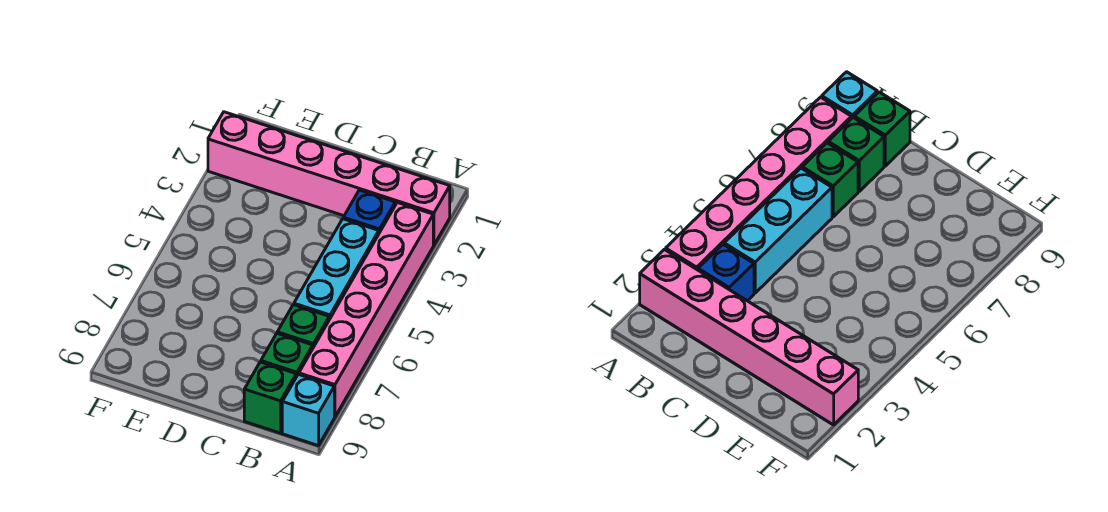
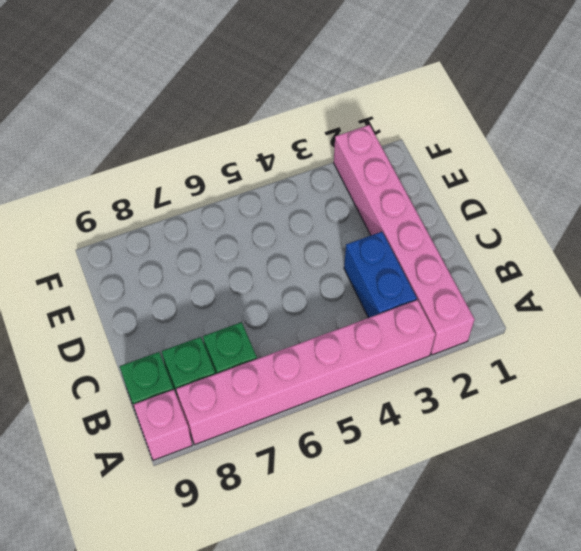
cyan 1x1 brick [282,374,334,446] -> pink 1x1 brick [133,390,192,460]
blue 1x1 brick [343,190,395,233] -> blue 1x2 brick [344,232,417,318]
cyan 1x3 brick [294,219,379,320] -> none

